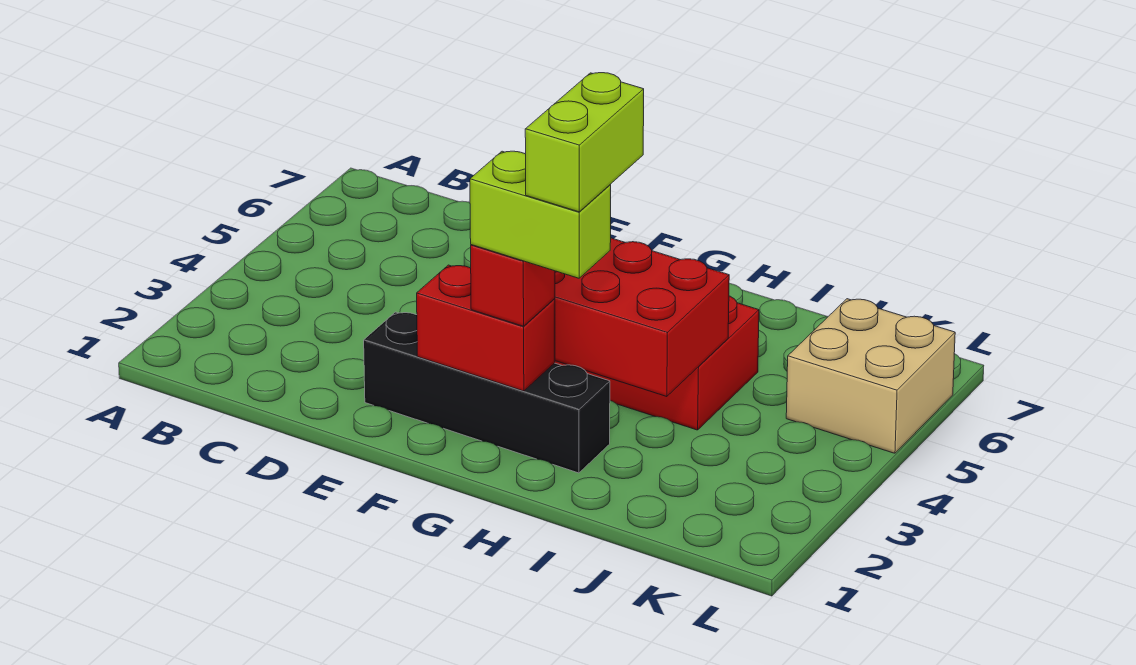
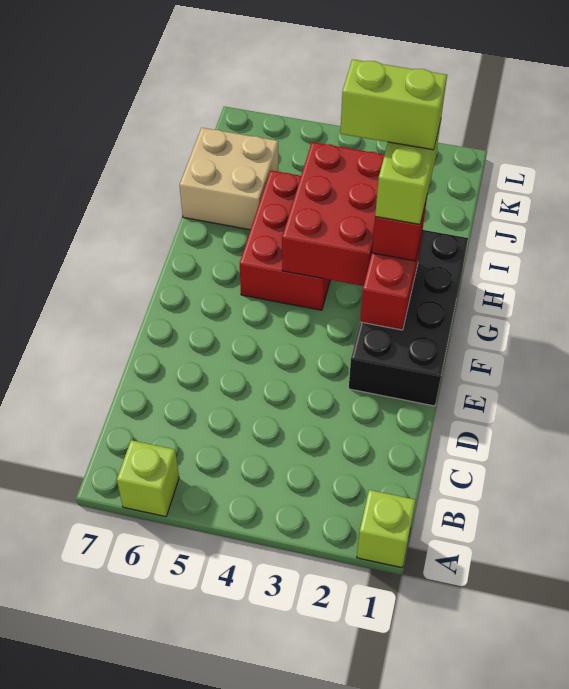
none -> lime 1x1 brick [357,490,416,568]
none -> lime 1x1 brick [117,440,179,517]
black 1x4 brick [364,312,610,473] -> black 2x4 brick [349,230,468,406]
tan 2x2 brick [786,299,955,453] -> tan 2x2 brick moved to [180,128,278,230]

